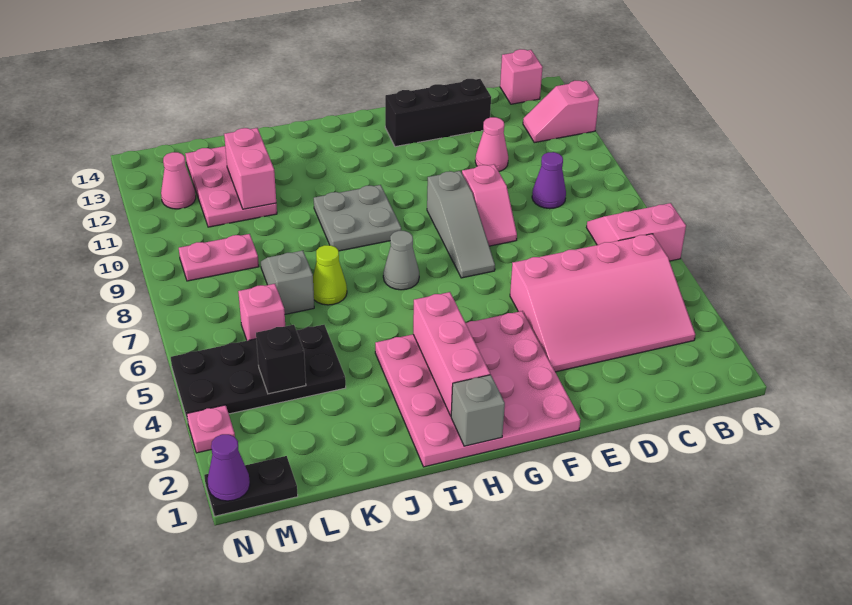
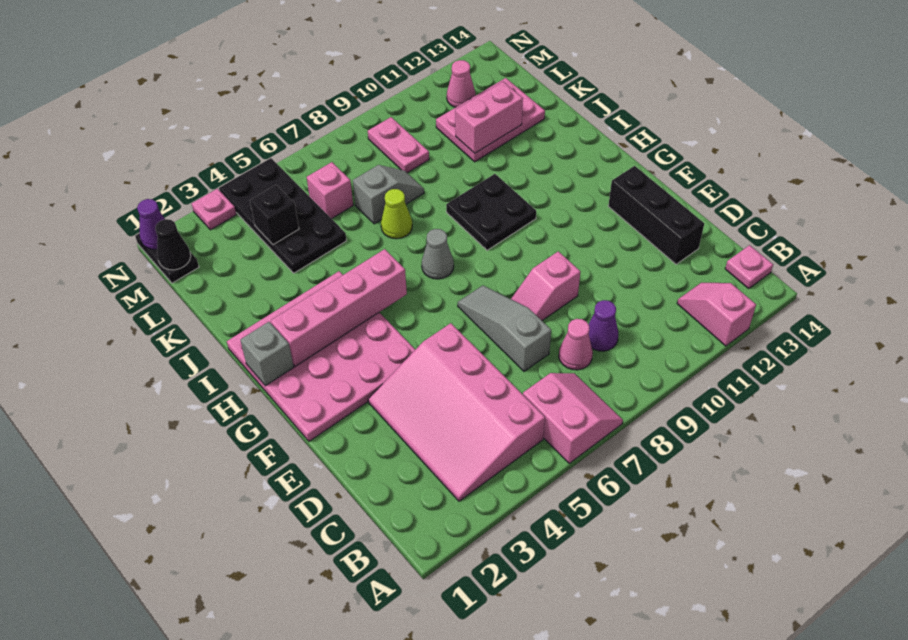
pink 1x1 brick [500,49,543,104] -> pink 1x1 plate [725,245,773,289]
pink 1x1 cone [475,117,508,171] -> pink 1x1 cone moved to [559,319,593,370]
grey 1x3 slope [427,171,495,278] -> grey 1x3 slope turned to [458,285,551,371]
pink 1x3 brick [413,292,490,416] -> pink 1x4 brick [271,249,407,366]
grey 2x2 plate [314,185,401,251] -> black 2x2 plate [446,174,536,250]
none -> black 1x1 cone [155,219,191,270]

